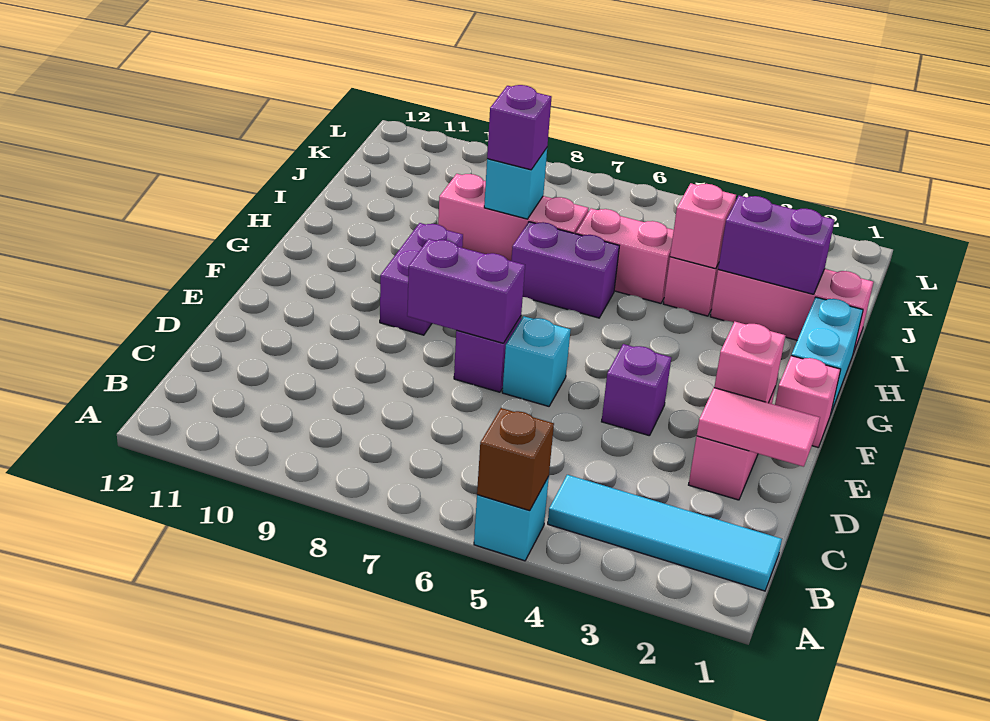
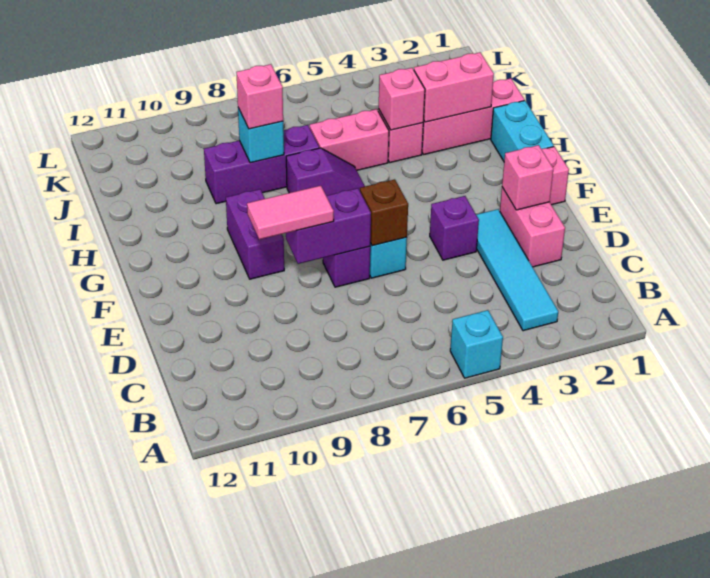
brown 1x1 brick [477,408,554,511] -> brown 1x1 brick moved to [360,179,408,246]
cyan 1x4 tile [548,475,782,591] -> cyan 1x4 tile turned to [476,209,558,331]
pink 1x2 tile [697,388,820,467] -> pink 1x2 tile moved to [247,186,334,239]
purple 1x2 brick [511,222,619,318] -> purple 1x2 slope [286,148,365,196]
purple 1x2 brick [718,196,835,294] -> pink 1x2 brick [414,52,494,122]
pink 1x3 brick [438,174,589,261] -> purple 1x3 brick [204,125,319,204]
purple 1x1 brick [487,85,552,170] -> pink 1x1 brick [236,64,283,129]

